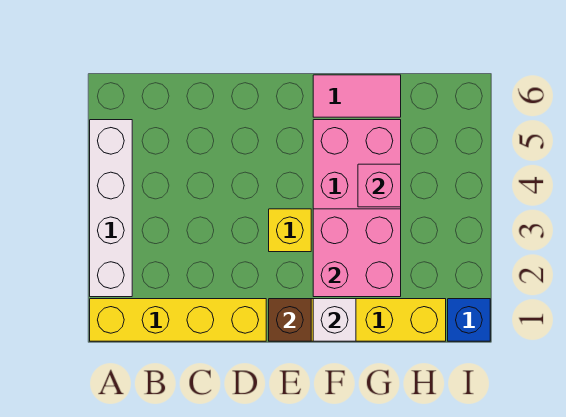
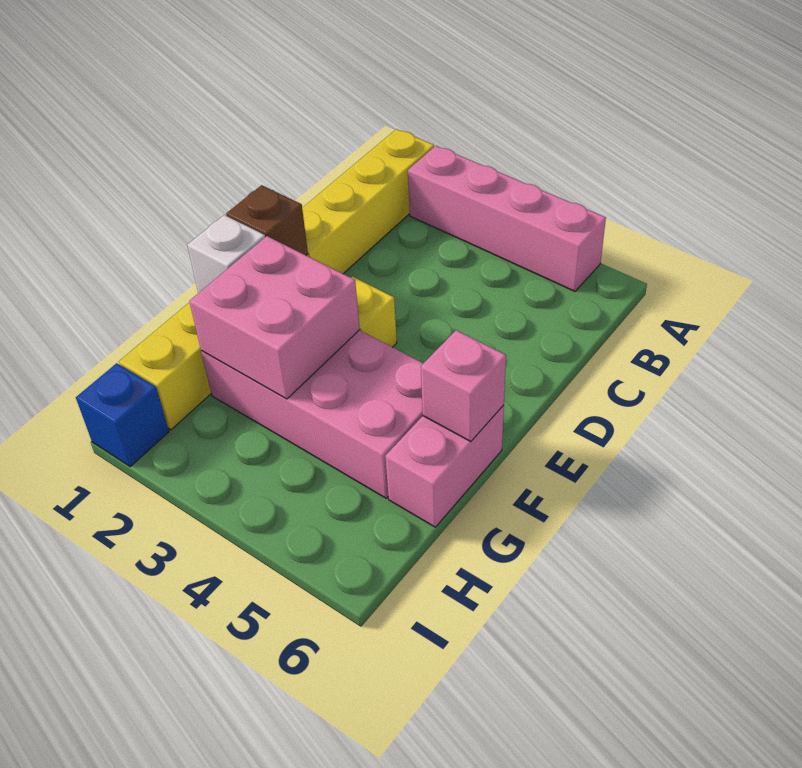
white 1x4 brick [90,120,132,297] -> pink 1x4 brick [408,146,606,291]
pink 1x2 tile [313,75,401,117] -> pink 1x2 brick [386,405,504,527]
pink 1x1 brick [358,164,401,207] -> pink 1x1 brick moved to [421,330,506,442]

